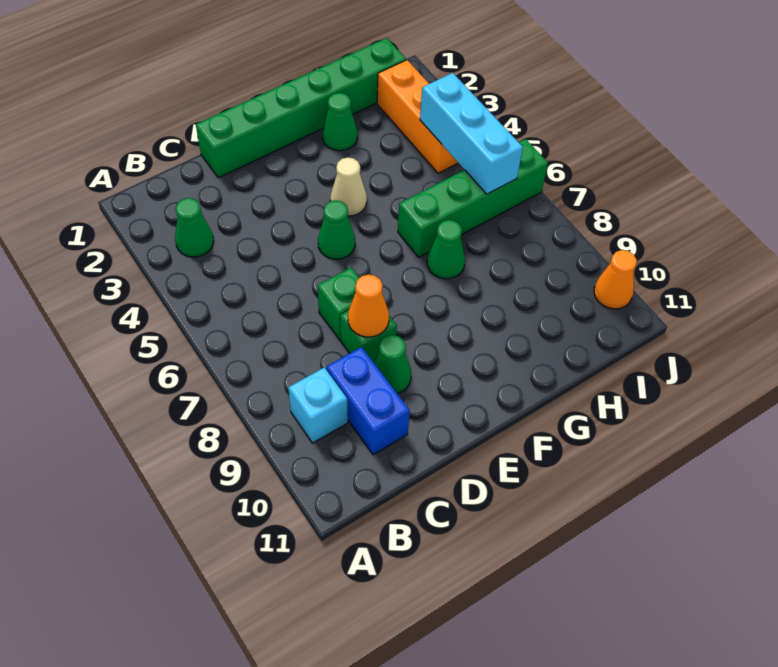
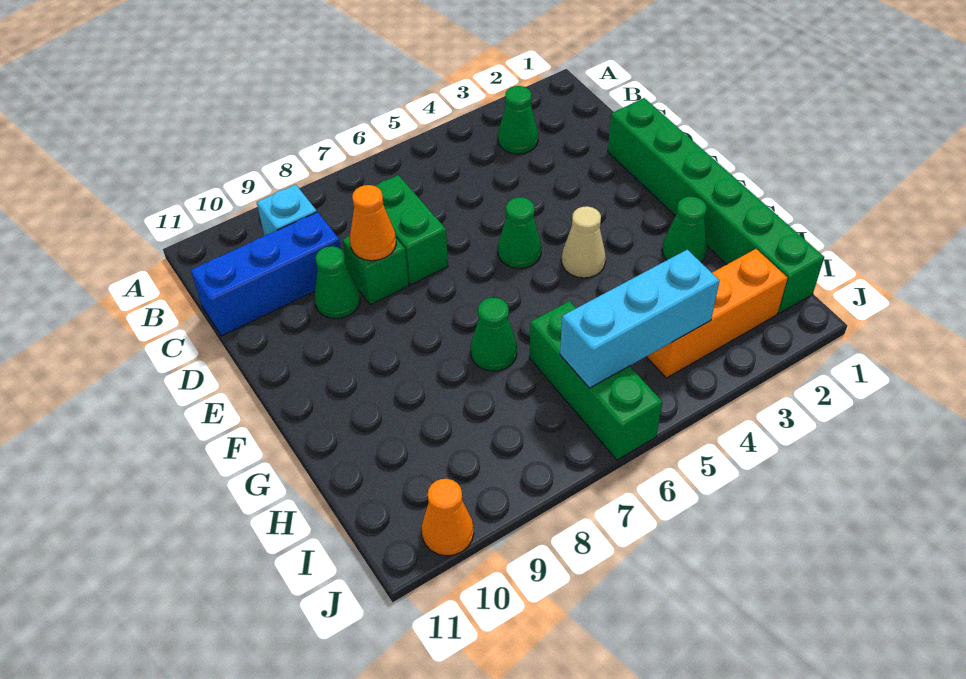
blue 1x2 brick [326,347,410,455] -> blue 1x3 brick [191,212,341,336]
green 1x1 brick [317,267,359,340] -> green 1x2 brick [375,175,448,285]
green 1x4 brick [398,139,548,257] -> green 1x3 brick [529,301,663,460]

